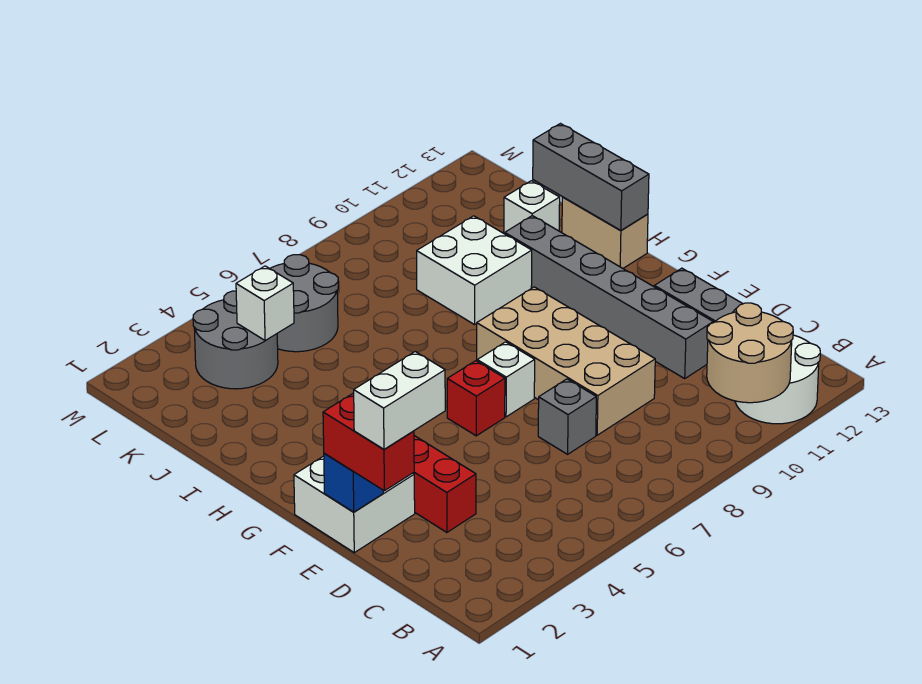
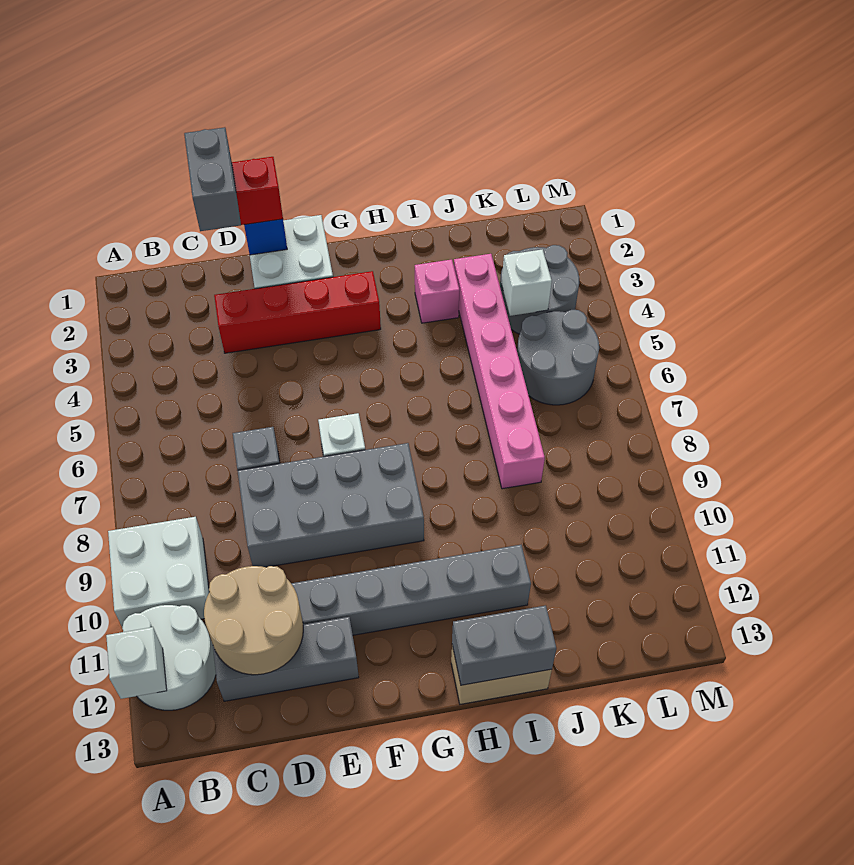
tan 2x2 round brick [707,303,793,403] -> tan 2x2 round brick moved to [204,566,303,675]
white 1x2 brick [354,352,445,449] -> grey 1x2 brick [184,127,241,231]
tan 2x4 brick [477,287,655,435] -> grey 2x4 brick [238,443,424,567]
red 1x1 brick [447,361,505,436] -> none
grey 1x3 brick [533,124,649,231] -> grey 1x2 brick [452,606,556,685]
none -> pink 1x1 brick [415,260,460,323]
white 2x2 brick [417,216,532,325] -> white 2x2 brick moved to [108,517,209,627]
none -> pink 1x6 brick [454,254,545,489]
white 1x1 brick [504,181,560,234] -> white 1x1 brick moved to [106,627,167,699]

